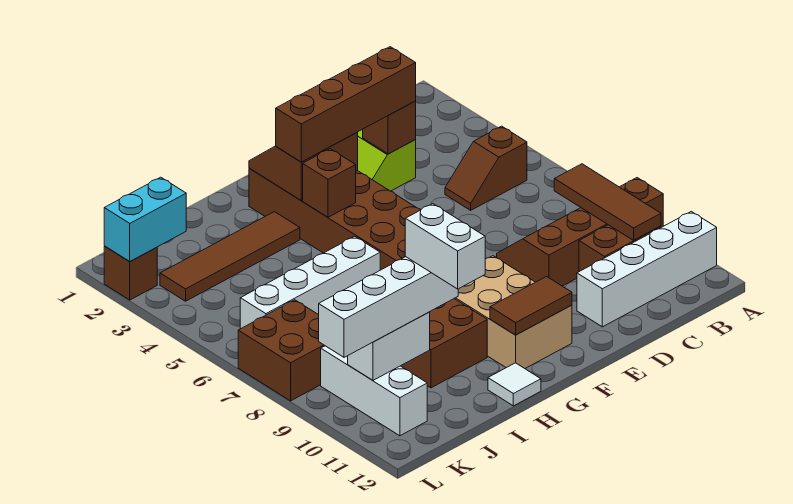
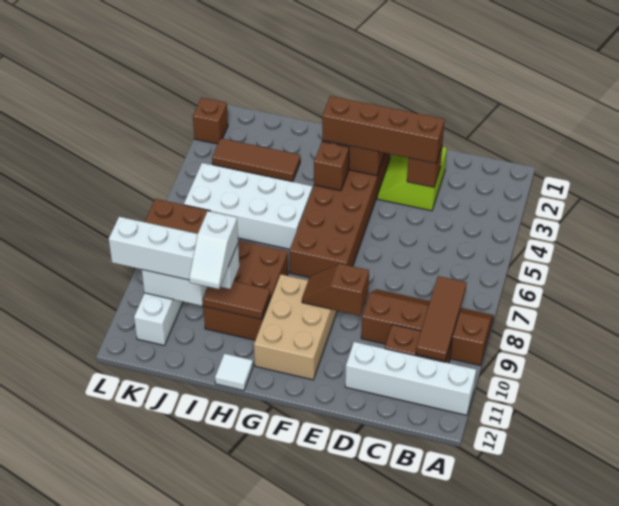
brown 1x2 slope [445,126,527,210] -> brown 1x2 slope moved to [302,264,369,316]
brown 1x2 tile [490,277,572,335] -> brown 1x2 tile moved to [203,281,270,319]
brown 1x4 tile [160,212,300,301] -> brown 1x3 tile [212,138,300,181]
white 1x4 brick [240,236,380,329] -> white 2x4 brick [184,163,312,249]
white 1x2 brick [405,204,485,289] -> white 1x2 slope [189,211,238,289]
cyan 1x2 brick [104,177,186,261] -> none

